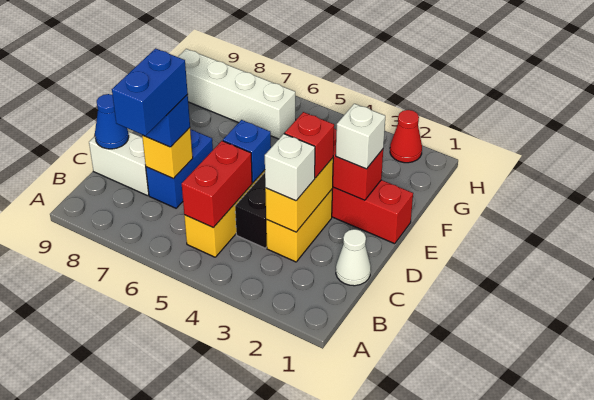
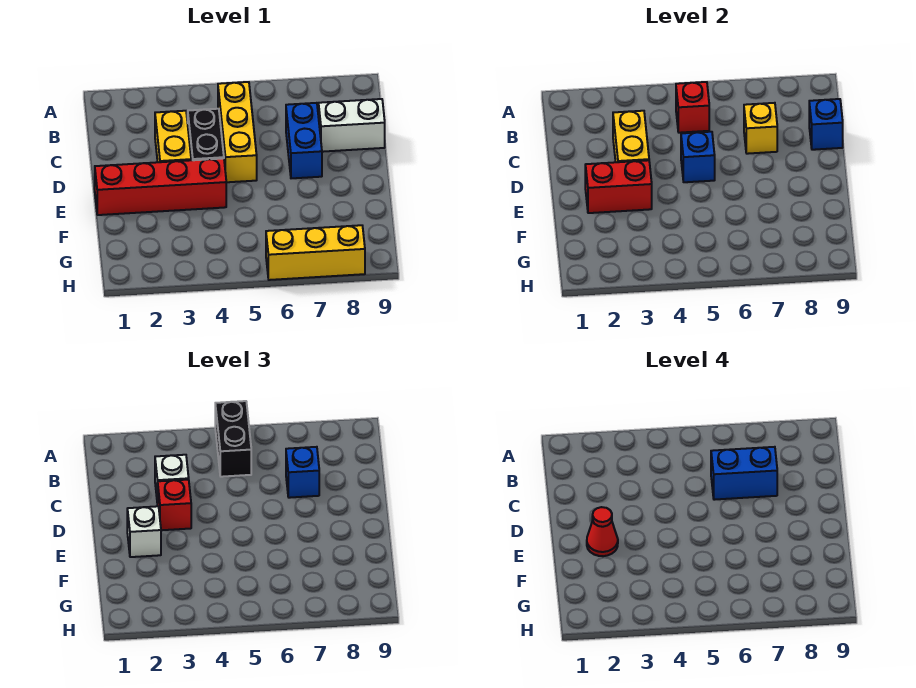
none -> black 1x2 brick [215,401,251,477]
red 1x2 brick [182,141,252,228] -> red 1x1 brick [676,82,709,133]
blue 1x2 brick [112,48,188,136] -> blue 1x2 brick turned to [711,447,777,500]
white 1x1 cone [336,229,371,286] -> none
blue 1x1 cone [95,94,129,149] -> blue 1x1 brick [809,99,843,150]
white 1x4 brick [178,49,296,139] -> none
red 1x1 cone [390,110,422,163] -> red 1x1 cone moved to [587,507,618,556]
none -> yellow 1x3 brick [266,225,365,280]

